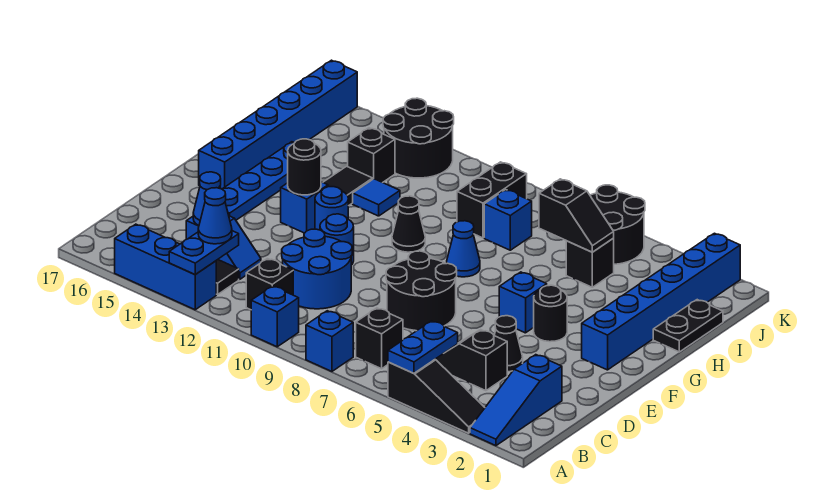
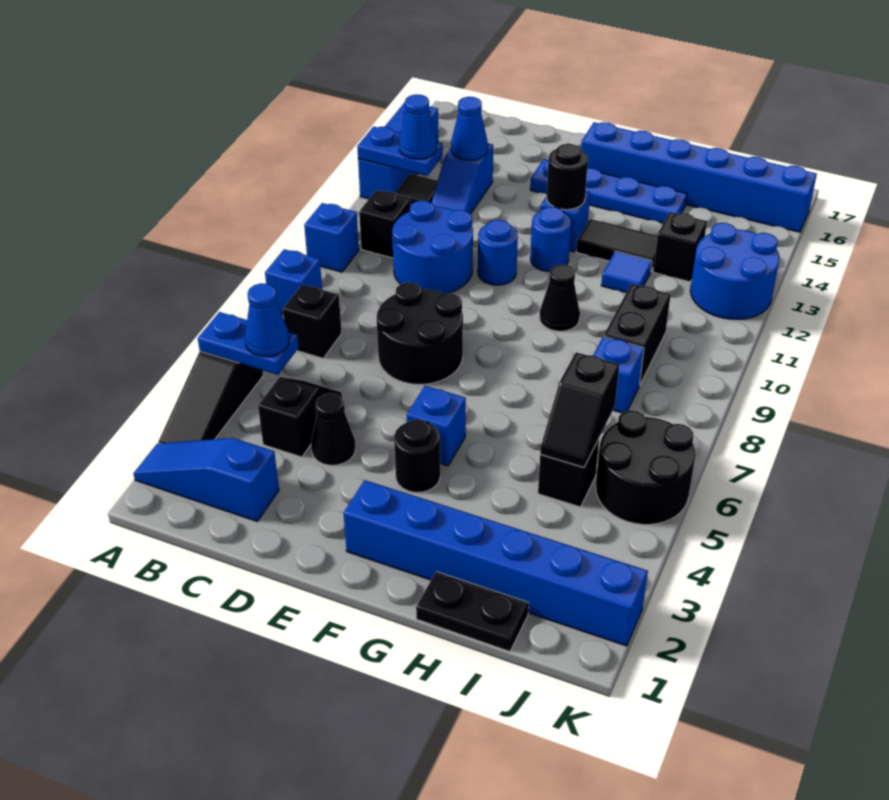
blue 1x1 cone [447,221,480,277] -> blue 1x1 cone moved to [245,283,289,357]
black 1x2 brick [457,162,527,238] -> black 1x2 brick turned to [604,284,671,384]
black 2x2 round brick [383,98,454,178] -> blue 2x2 round brick [690,223,779,319]

